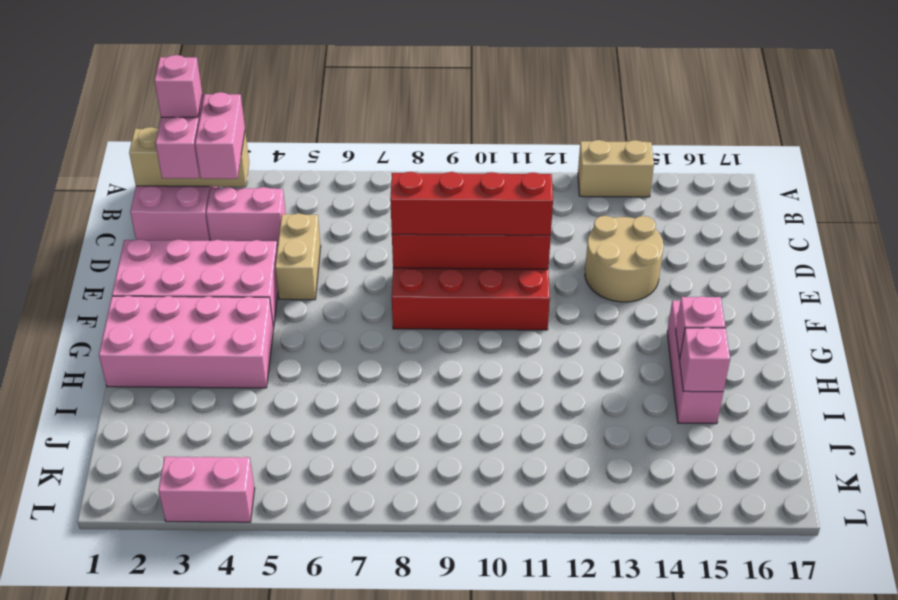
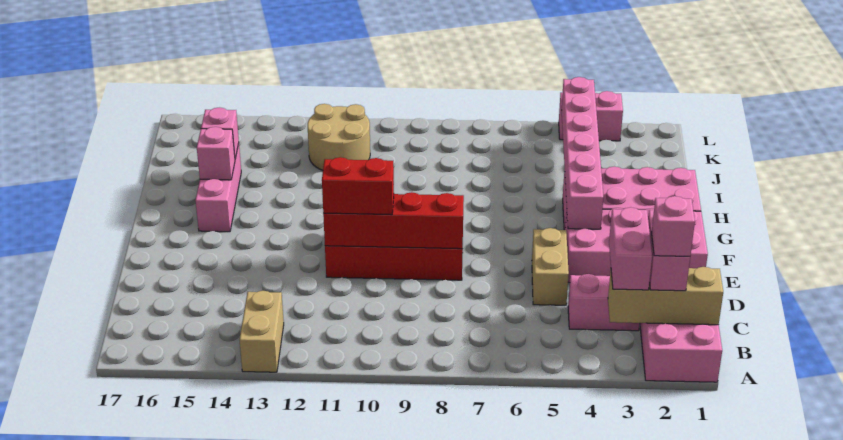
tan 1x2 brick [578,140,654,197] -> tan 1x2 brick turned to [239,291,284,372]
tan 2x2 round brick [585,216,663,302] -> tan 2x2 round brick moved to [308,104,370,170]
red 1x4 brick [390,172,553,235] -> red 1x2 brick [322,157,394,215]
none -> pink 1x6 brick [561,77,603,229]

